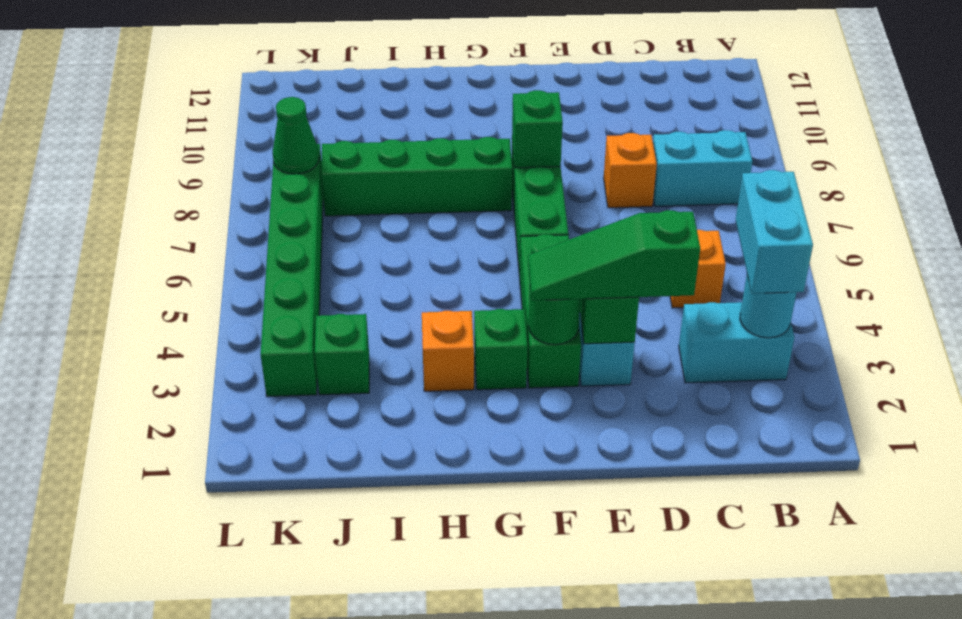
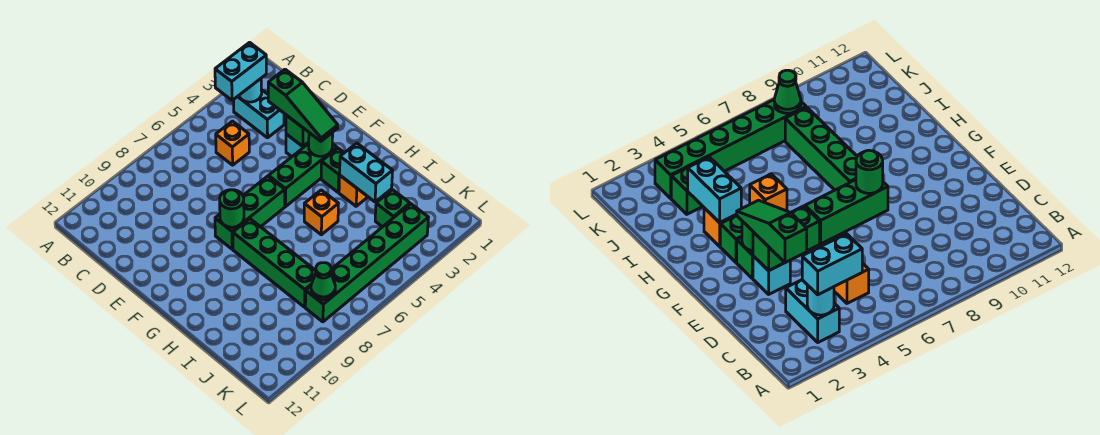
cyan 1x2 brick [653,130,753,206] -> cyan 1x2 brick moved to [340,143,393,202]
orange 1x1 brick [604,133,657,208] -> orange 1x1 brick moved to [304,190,338,235]
green 1x1 brick [512,90,563,168] -> green 1x1 round brick [220,190,244,227]

